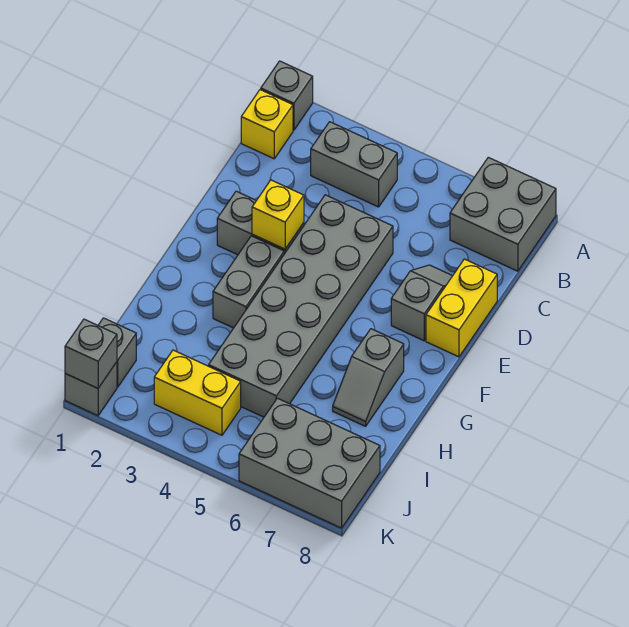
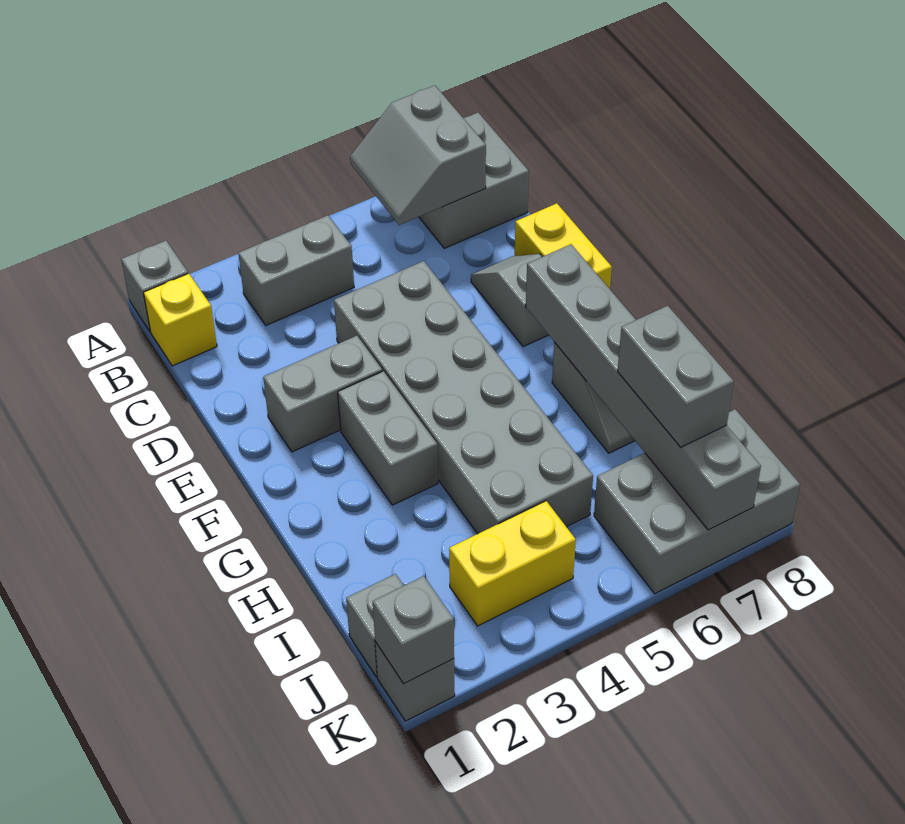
none -> grey 2x2 slope [350,85,486,225]
yellow 1x1 brick [252,180,304,249] -> none
none -> grey 1x6 brick [526,244,761,530]
none -> grey 1x2 brick [617,306,734,447]

